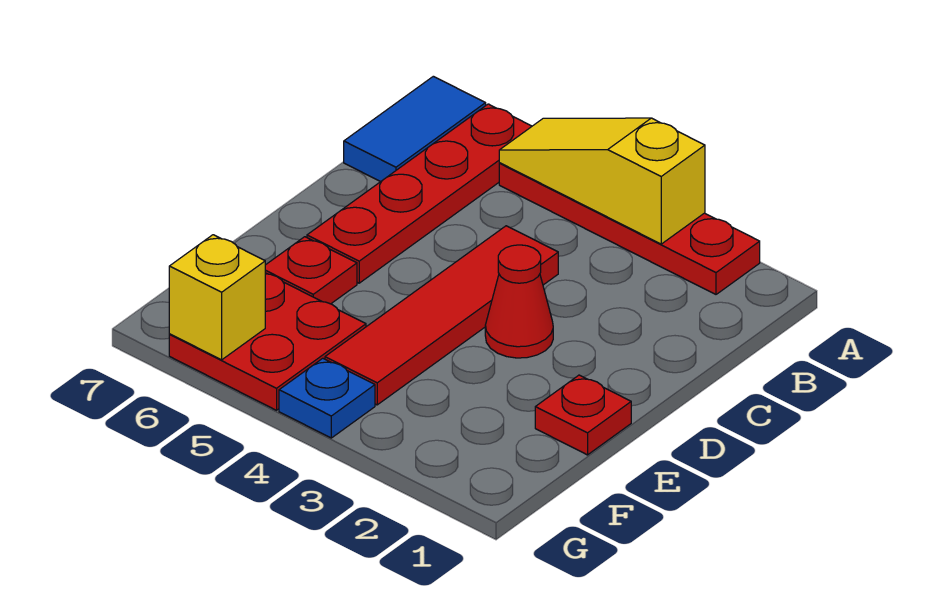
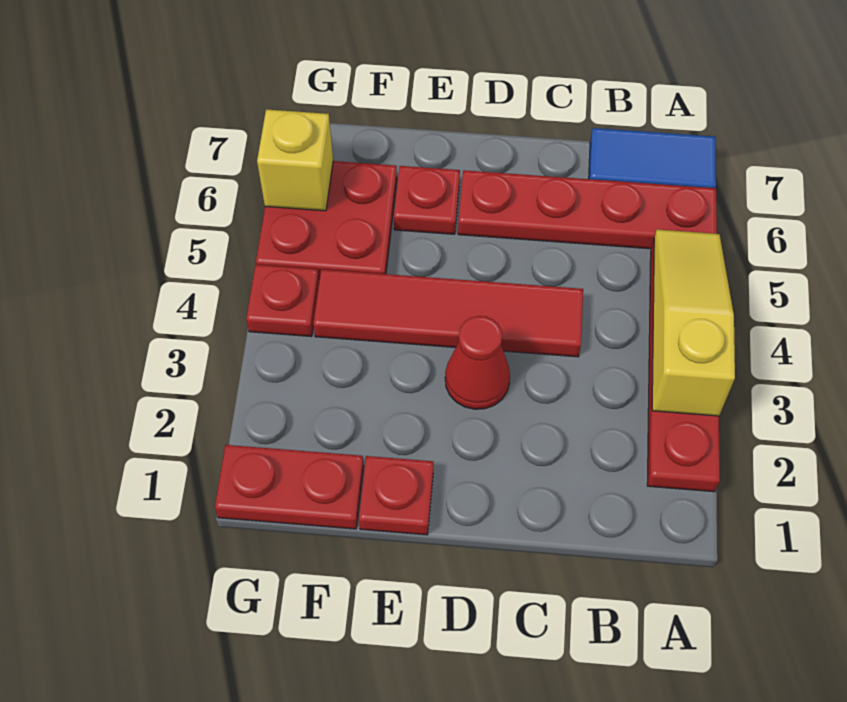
none -> red 1x2 plate [215,445,364,529]
blue 1x1 plate [279,358,375,438] -> red 1x1 plate [246,265,319,337]

